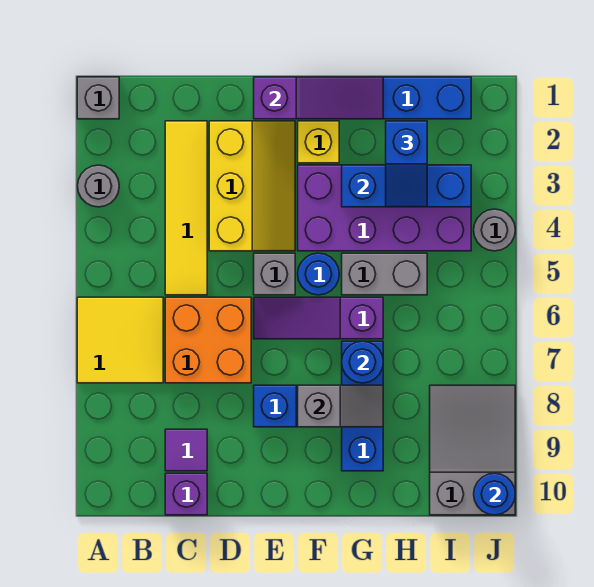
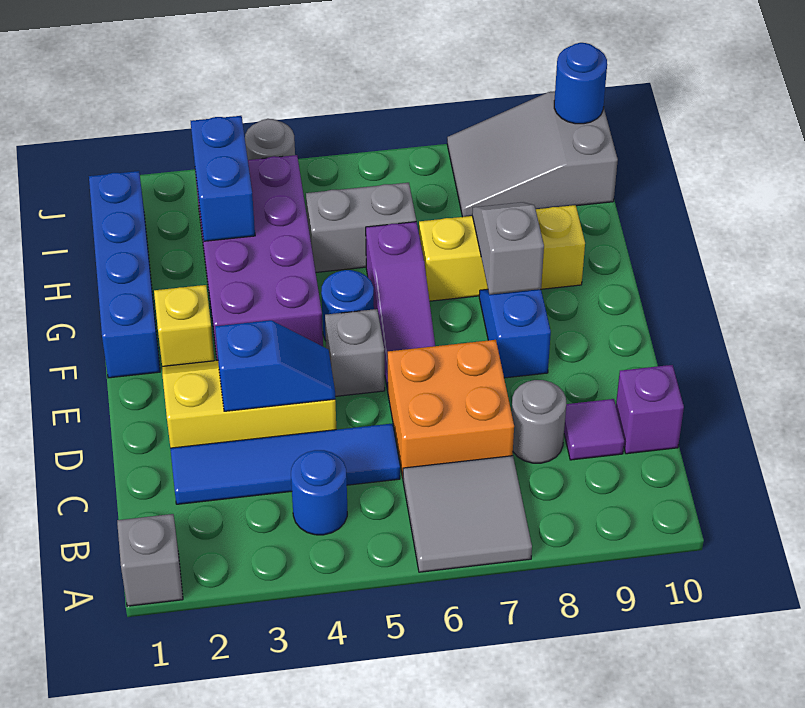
grey 1x1 round brick [78,165,119,207] -> grey 1x1 round brick moved to [511,380,566,463]
yellow 2x2 tile [77,297,163,383] -> grey 2x2 tile [403,456,532,572]
yellow 1x4 tile [165,121,207,295] -> blue 1x4 tile [170,424,400,504]
purple 1x3 slope [254,77,383,119] -> none
blue 1x3 brick [342,165,471,207] -> blue 1x2 brick [191,116,255,241]
grey 1x2 brick [342,253,427,295] -> grey 1x2 brick turned to [306,183,416,272]
blue 1x3 brick [342,341,383,471] -> yellow 1x3 brick [419,205,585,301]
blue 1x1 round brick [342,341,383,383] -> blue 1x1 round brick moved to [291,450,347,535]
blue 1x2 slope [386,121,427,207] -> blue 1x2 slope moved to [215,320,335,411]

